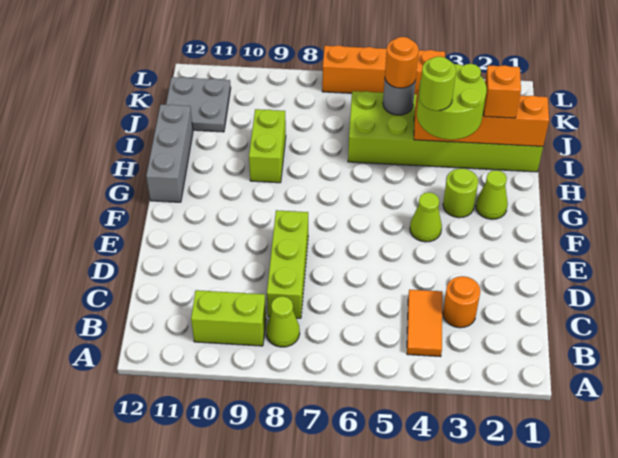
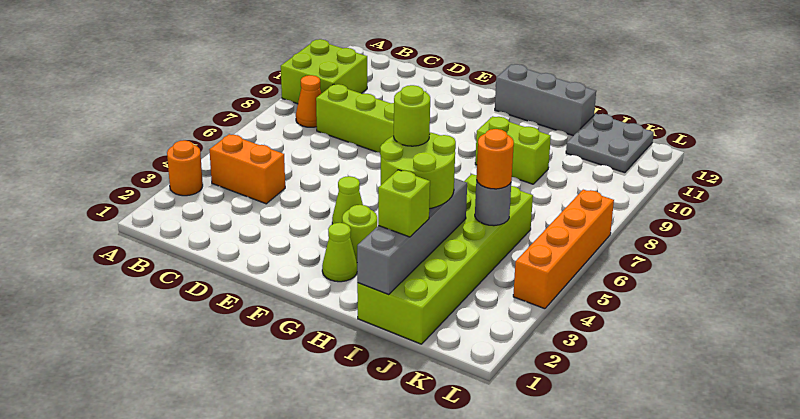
orange 1x2 tile [407,290,442,357] -> orange 1x2 brick [209,134,285,204]
lime 1x1 cone [266,296,300,347] -> orange 1x1 cone [296,75,321,127]
lime 1x2 brick [191,290,266,346] -> lime 2x2 brick [281,39,367,104]
orange 1x1 round brick [443,276,480,328] -> orange 1x1 round brick moved to [167,140,203,196]
orange 1x4 brick [414,90,549,146] -> grey 1x4 brick [357,178,467,295]
orange 1x1 brick [483,65,521,118] -> lime 1x1 brick [378,170,430,237]

